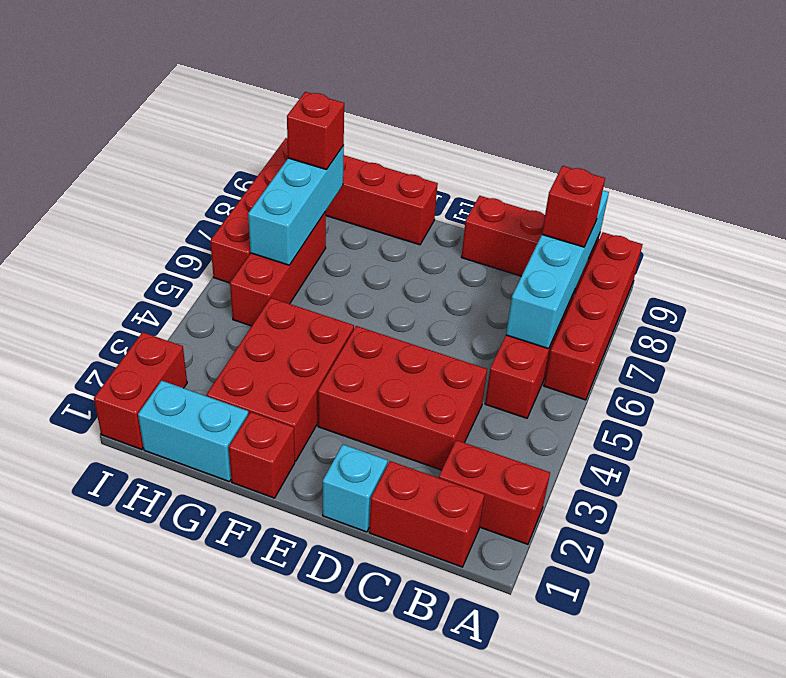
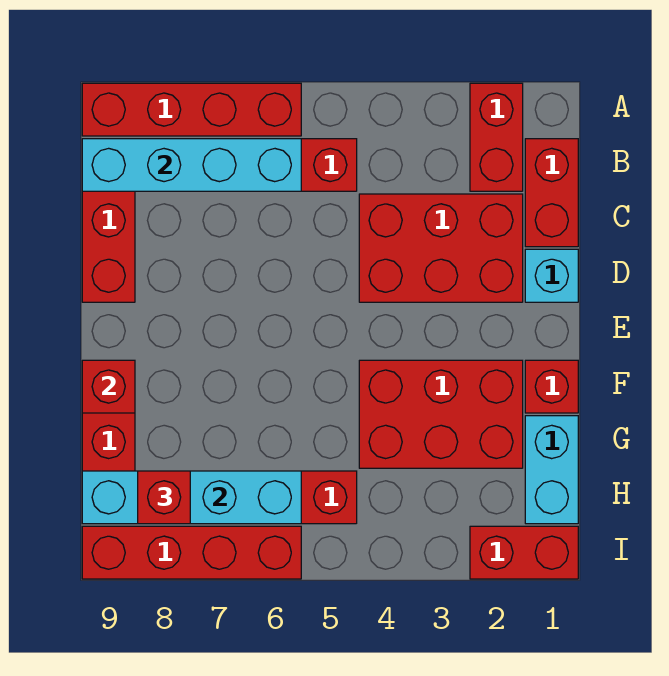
red 1x1 brick [542,166,605,247] -> red 1x1 brick moved to [82,360,135,413]
red 2x3 brick [318,326,487,470] -> red 2x3 brick turned to [359,194,523,302]
cyan 1x3 brick [248,146,344,265] -> cyan 1x4 brick [82,471,301,524]

